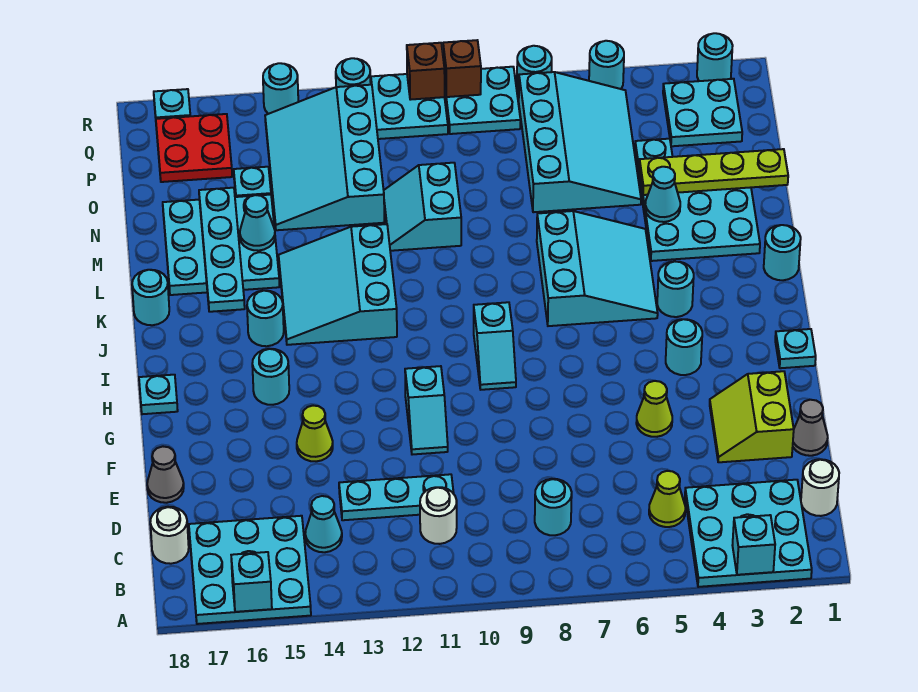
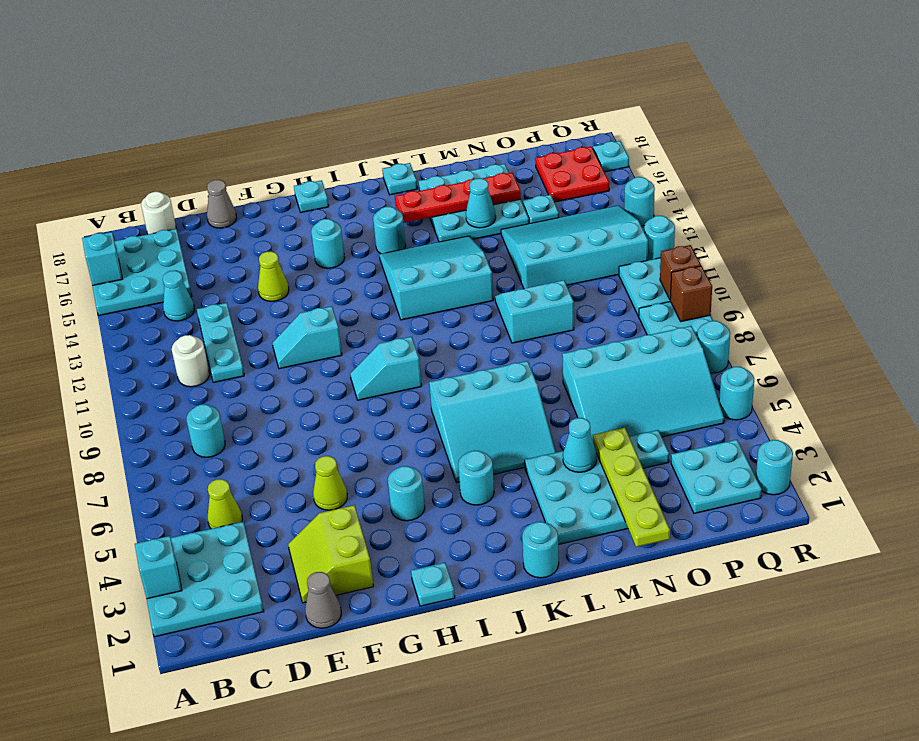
white 1x1 round brick [801,459,839,516] -> none
lime 2x2 slope [710,371,794,462] -> lime 2x2 slope turned to [288,505,374,603]
cyan 1x4 plate [199,188,245,312] -> red 1x4 plate [395,173,521,223]
cyan 1x1 round brick [132,270,169,325] -> cyan 1x1 plate [382,163,417,195]

